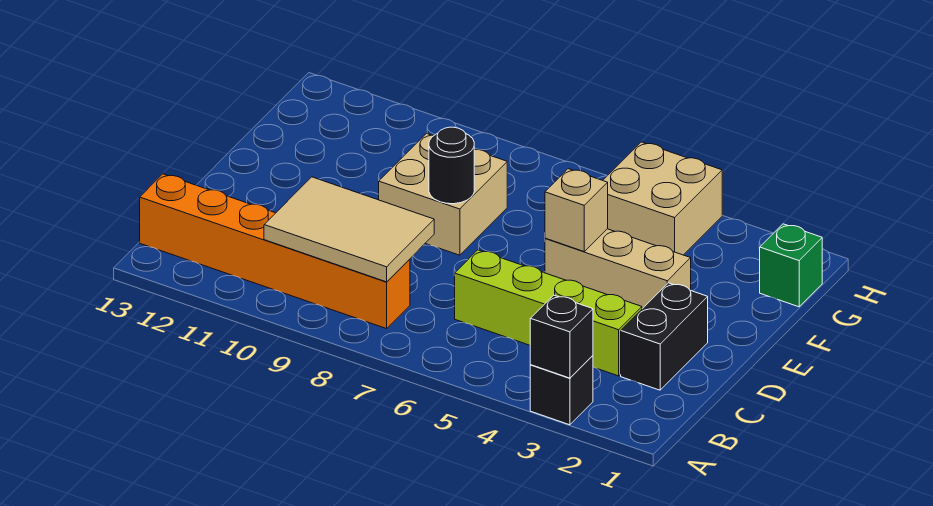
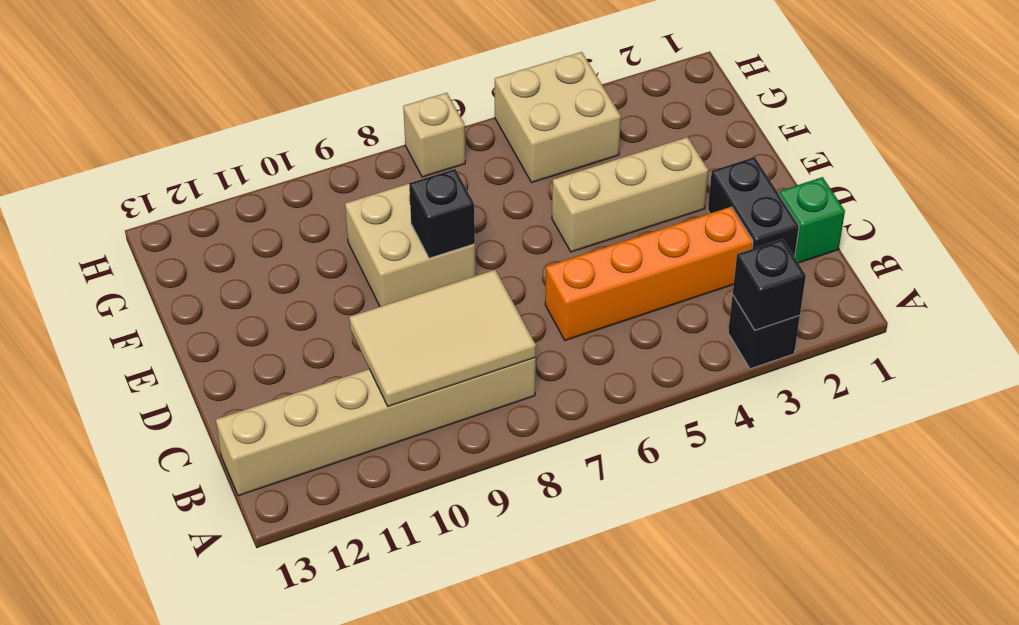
orange 1x6 brick [140,174,410,329] -> tan 1x6 brick [216,358,536,496]
lime 1x4 brick [455,250,642,376] -> orange 1x4 brick [545,207,753,340]
tan 1x1 brick [545,169,608,251] -> tan 1x1 brick moved to [403,93,465,177]
black 1x1 round brick [429,127,474,204] -> black 1x1 brick [409,169,475,258]
green 1x1 brick [760,224,822,307] -> green 1x1 brick moved to [779,177,845,263]

